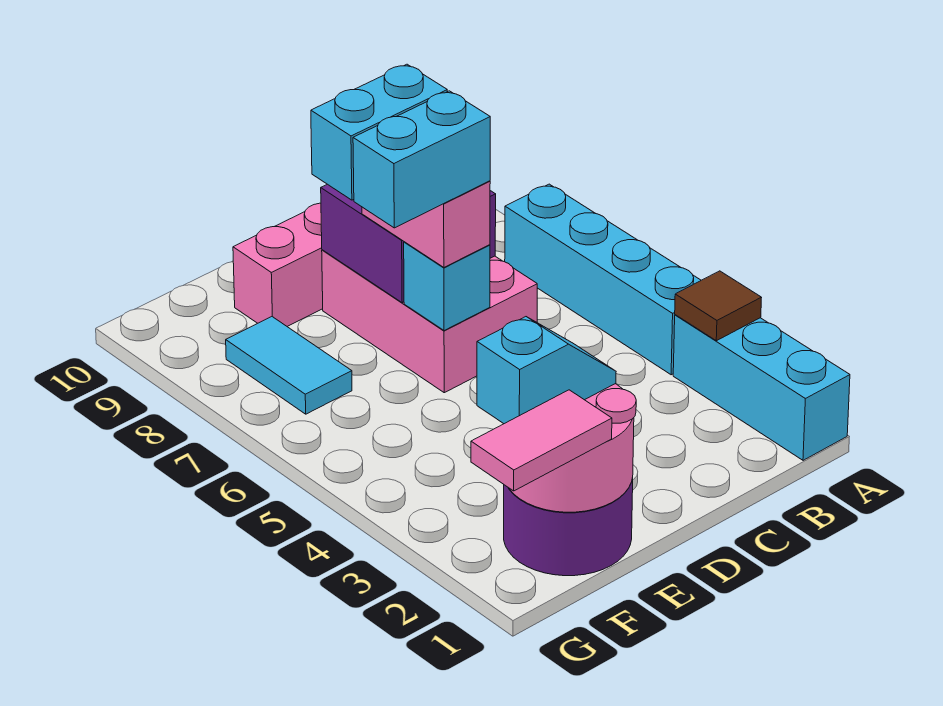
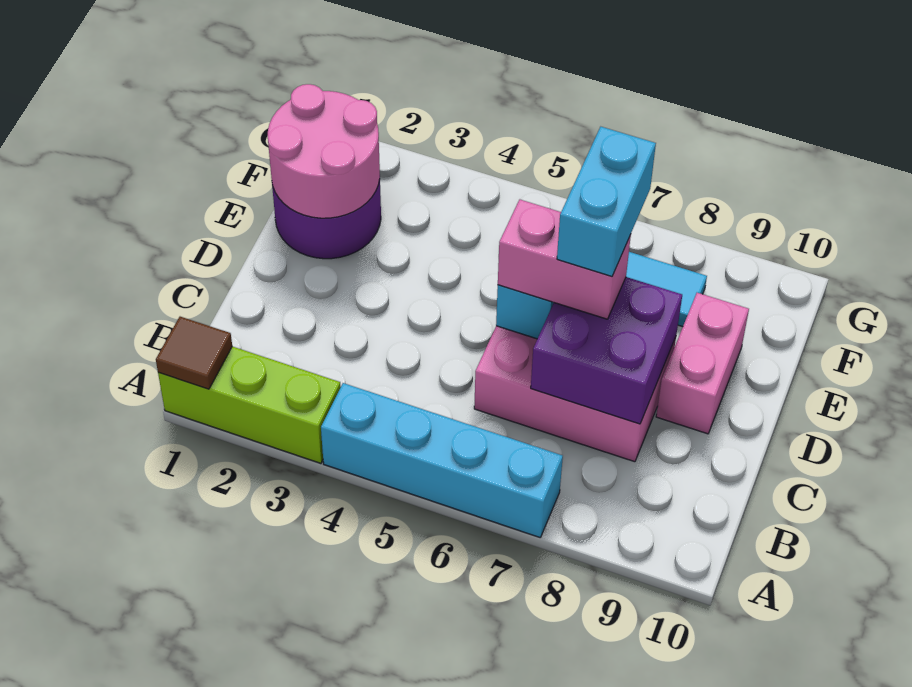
cyan 1x3 brick [673,315,850,460] -> lime 1x3 brick [158,347,341,463]
brown 1x1 tile [675,271,762,341] -> brown 1x1 tile moved to [156,317,232,389]
cyan 1x2 brick [353,91,490,228] -> none
cyan 1x2 slope [477,317,616,424] -> none
pink 1x2 tile [471,390,612,491] -> none

